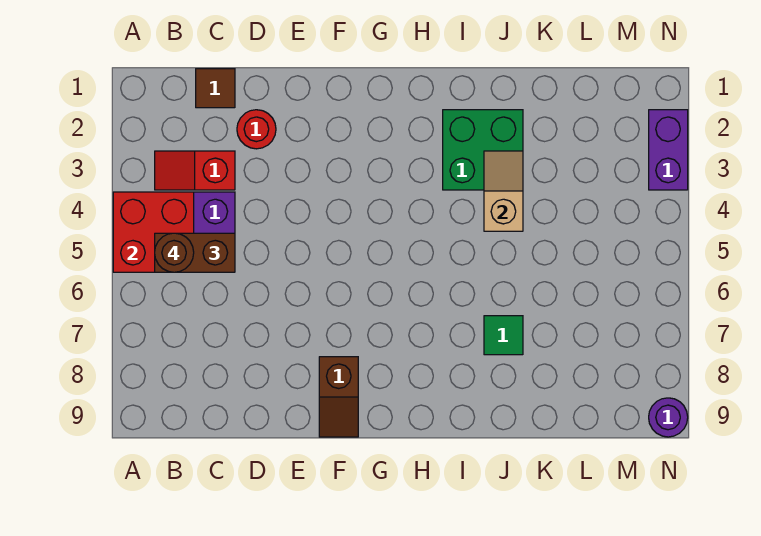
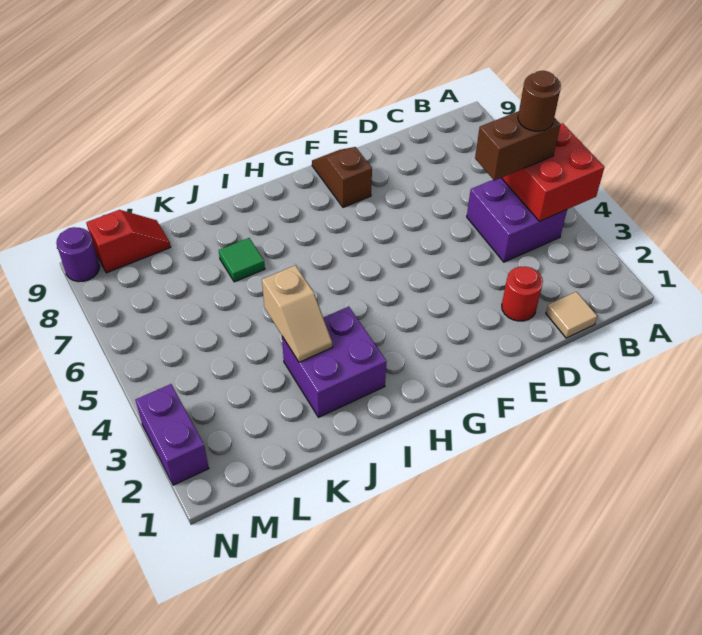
red 1x2 slope [155,151,235,190] -> red 1x2 slope moved to [86,210,171,273]
brown 1x1 tile [196,69,235,108] -> tan 1x1 tile [546,292,597,338]
green 2x2 brick [443,110,523,190] -> purple 2x2 brick [282,307,387,417]

